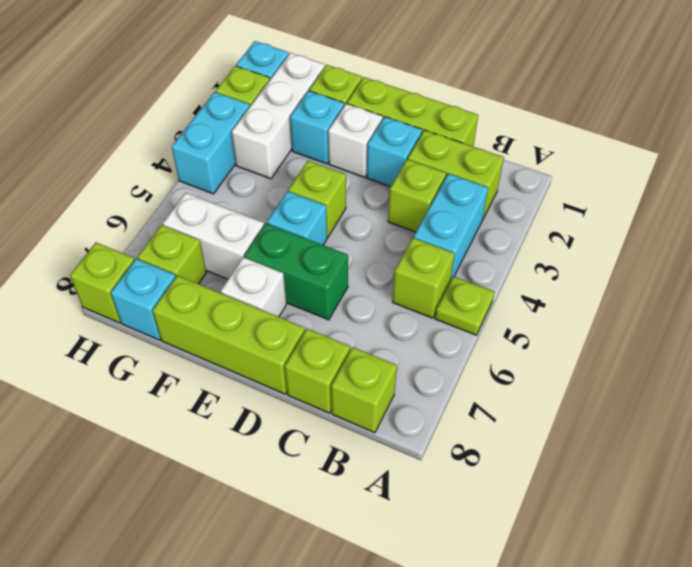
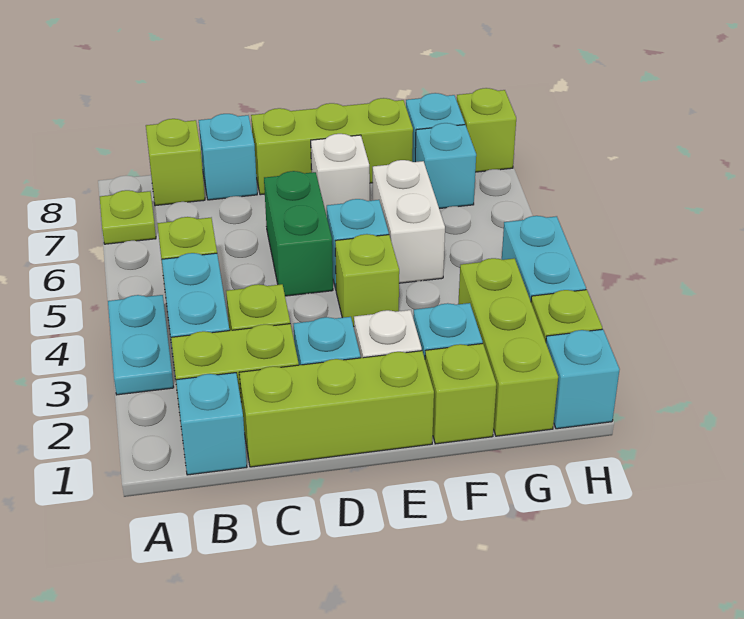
none -> cyan 1x2 plate [108,295,174,395]
lime 1x1 plate [435,276,494,335] -> lime 1x1 plate moved to [100,190,156,244]
none -> cyan 1x1 brick [176,373,247,475]
lime 1x1 brick [285,329,350,413] -> cyan 1x1 brick [199,114,257,200]
green 1x2 brick [244,224,348,320] -> green 1x2 brick turned to [264,171,333,296]
white 1x2 brick [163,193,264,279] -> white 1x2 brick turned to [373,160,445,283]
white 1x3 brick [232,53,325,179] -> lime 1x3 brick [458,258,558,436]
lime 1x1 brick [137,225,206,284] -> cyan 1x1 brick [415,123,476,209]

